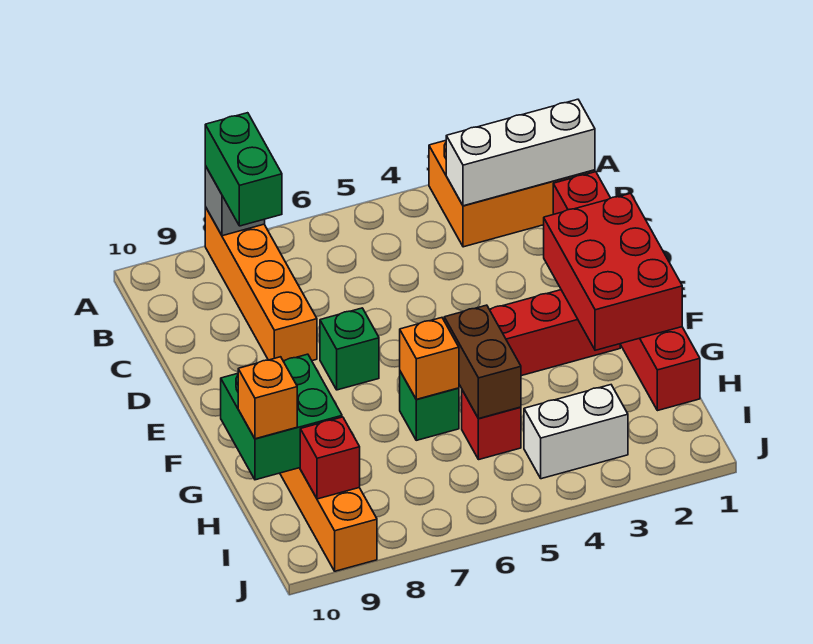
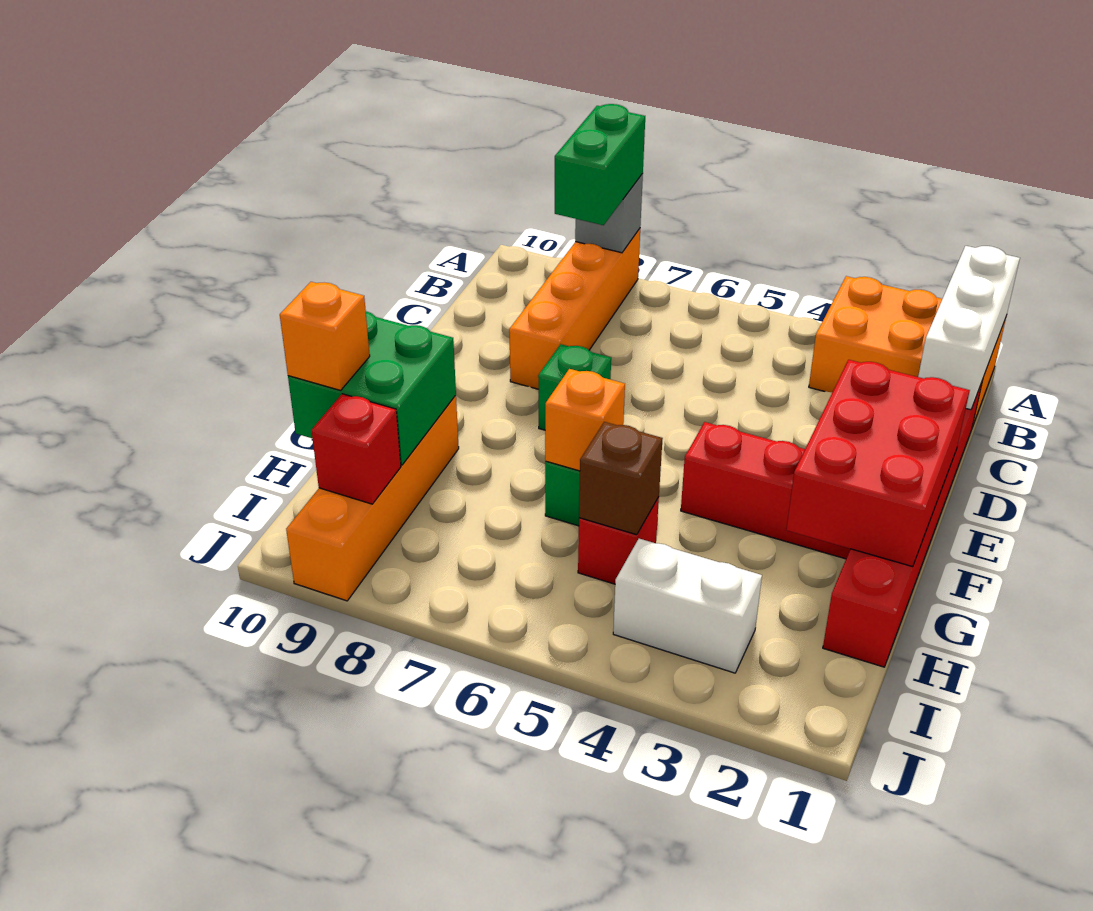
white 1x3 brick [446,99,595,206] -> white 1x3 brick turned to [918,246,1020,410]
brown 1x2 brick [444,305,521,419] -> brown 1x1 brick [579,422,663,535]

